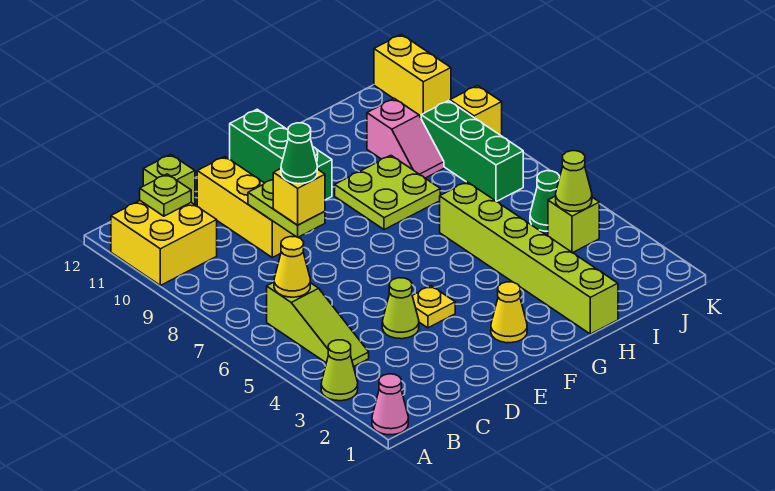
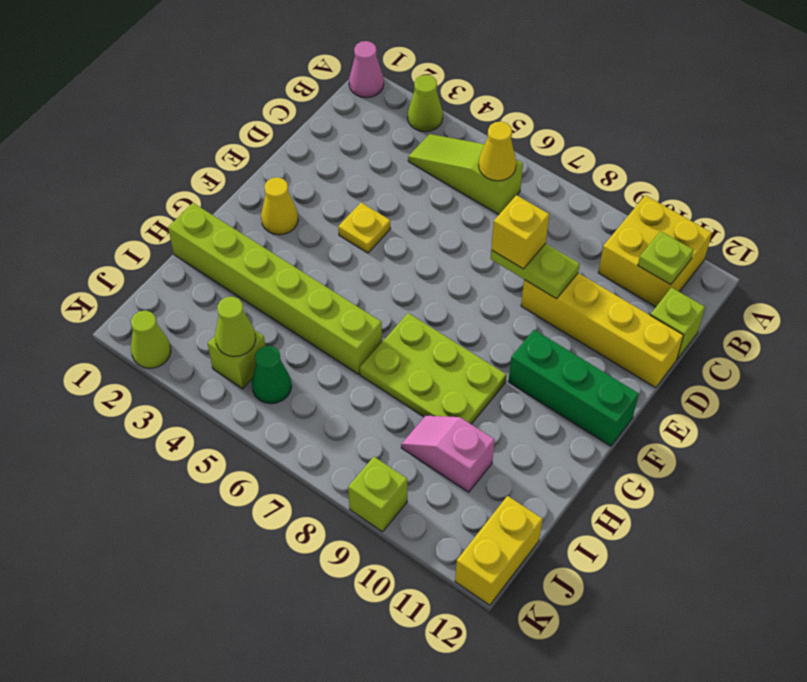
lime 1x1 cone [382,278,419,339] -> lime 1x1 cone moved to [131,311,171,368]
green 1x1 cone [281,123,317,184] -> none
yellow 1x3 brick [197,157,300,257] -> yellow 1x4 brick [521,273,684,388]
lime 2x2 plate [335,155,440,230] -> lime 2x3 plate [360,313,506,424]
green 1x3 brick [421,101,523,202] -> none
yellow 1x1 brick [450,86,502,136] -> lime 1x1 brick [348,457,407,532]
yellow 1x2 brick [374,34,451,117] -> yellow 1x2 brick turned to [455,496,543,605]

